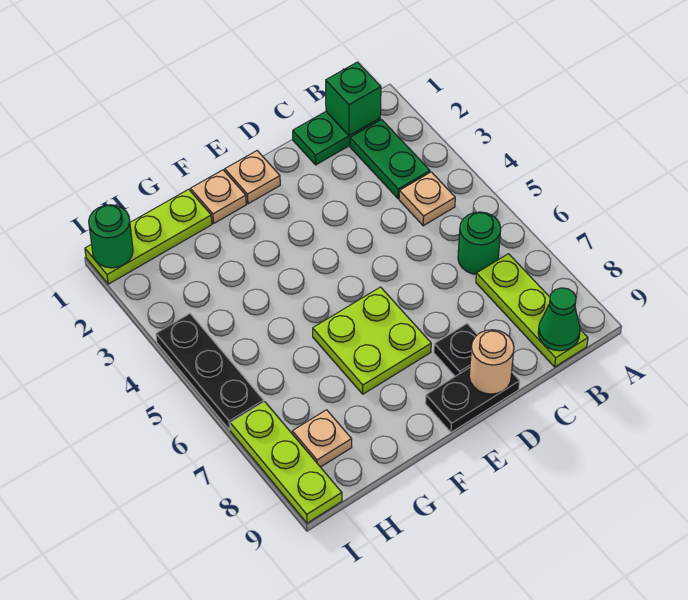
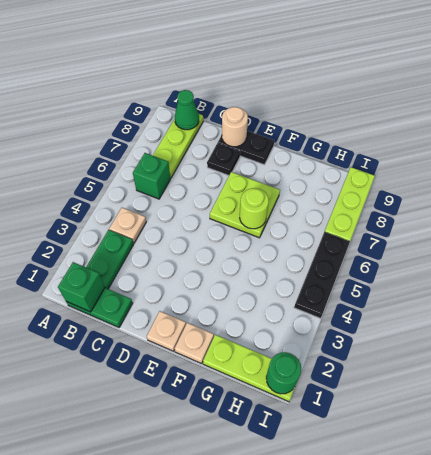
green 1x1 round brick [458,212,501,274] -> green 1x1 brick [133,153,170,199]
none -> lime 1x1 round brick [240,188,269,229]
tan 1x1 plate [292,410,352,467] -> none

